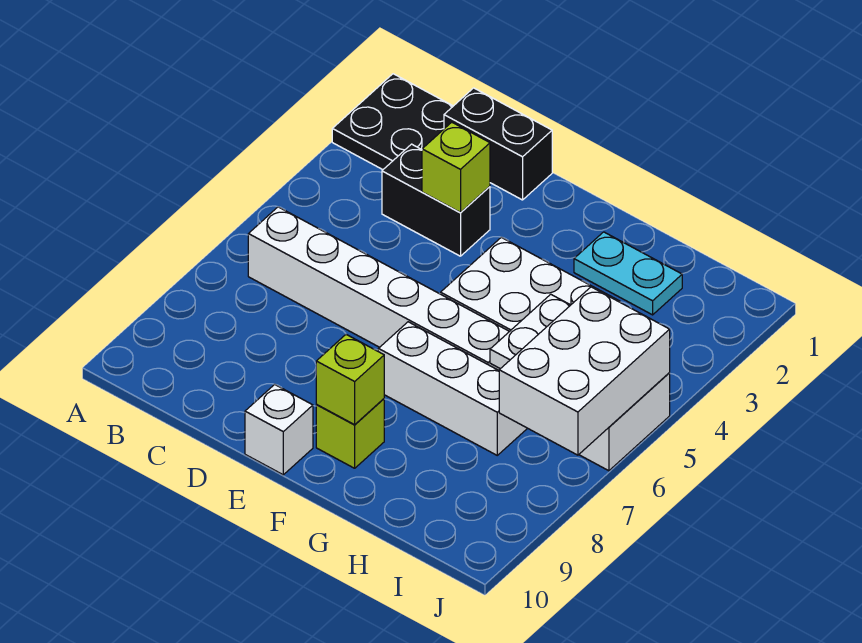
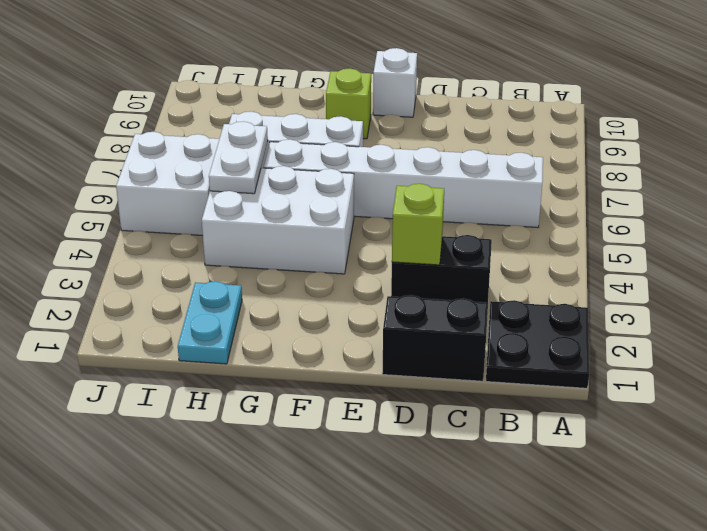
lime 1x1 brick [316,335,384,425] -> none
cyan 1x2 plate [574,232,682,315] -> cyan 1x2 plate turned to [178,281,242,364]
white 2x3 brick [499,287,670,455] -> none

